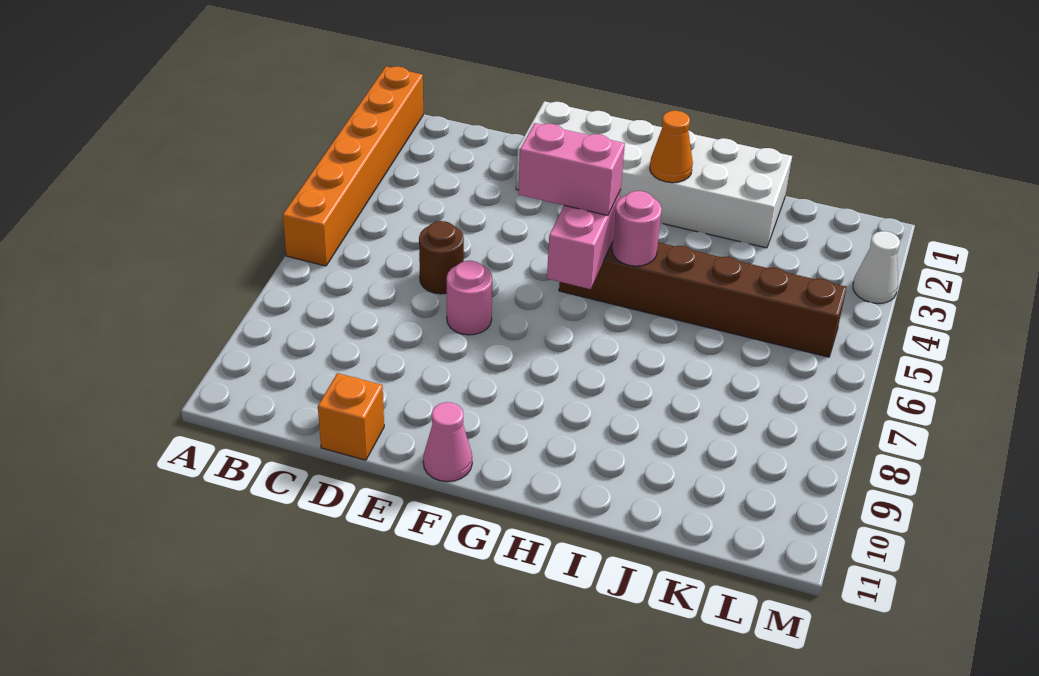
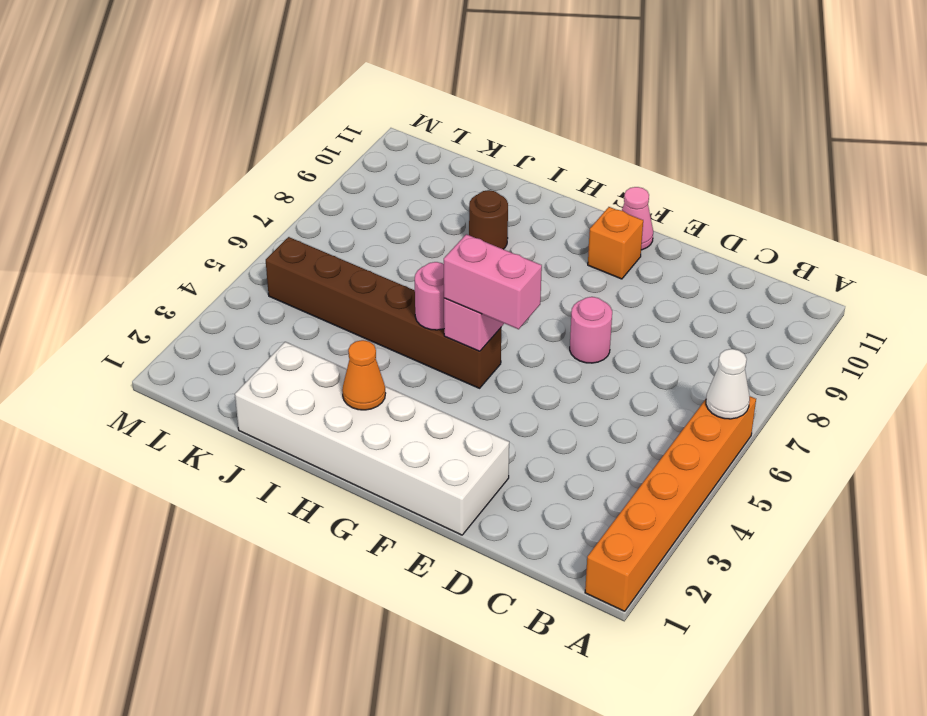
brown 1x1 round brick [419,221,464,294] -> brown 1x1 round brick moved to [469,190,508,249]
orange 1x1 brick [318,373,384,460] -> orange 1x1 brick moved to [588,207,643,279]
white 1x1 cone [853,231,900,304] -> white 1x1 cone moved to [706,349,750,419]

